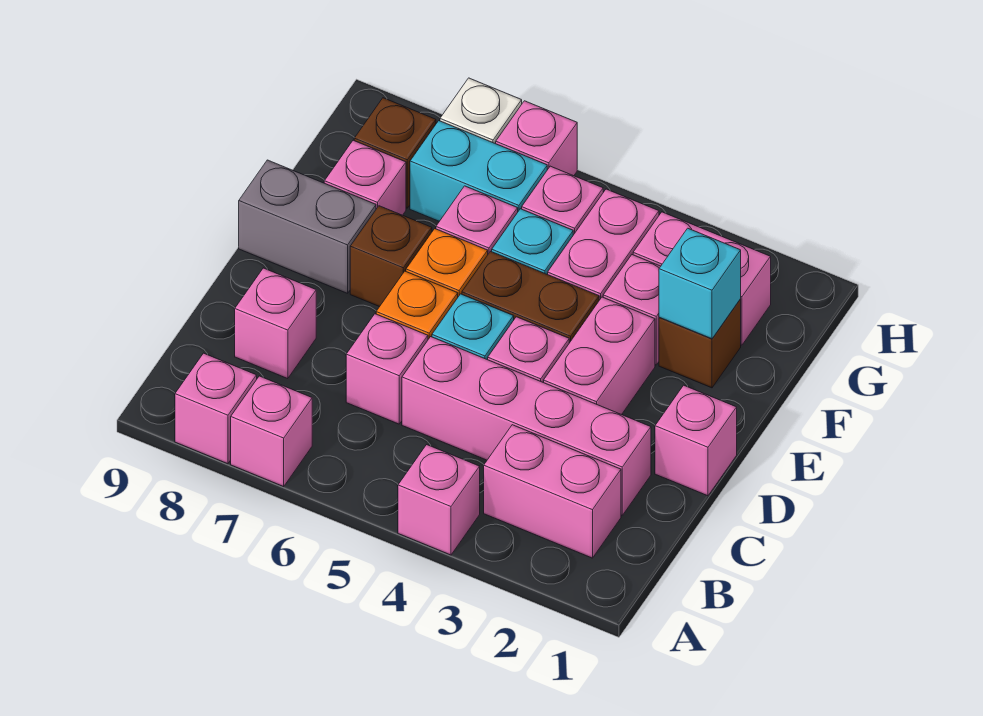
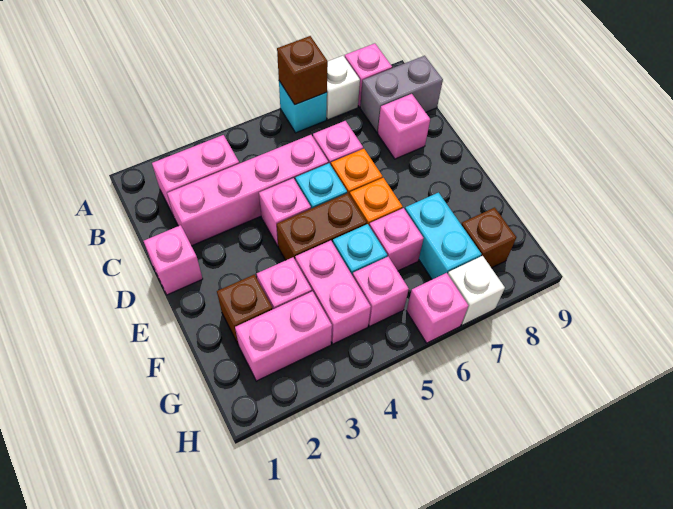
pink 1x1 brick [398,445,480,555] -> none
pink 1x1 brick [231,376,312,486] -> white 1x1 brick [326,56,360,120]
pink 1x2 brick [544,297,655,415] -> none
brown 1x1 brick [350,206,432,307] -> brown 1x1 brick moved to [277,36,328,105]
grey 1x2 brick [239,160,376,293] -> grey 1x2 brick moved to [360,56,443,132]
cyan 1x1 brick [659,228,741,339] -> cyan 1x1 brick moved to [279,81,327,133]
pink 1x1 brick [324,140,406,215] -> none
cyan 1x2 brick [410,121,547,221] -> cyan 1x2 brick turned to [405,193,481,279]

